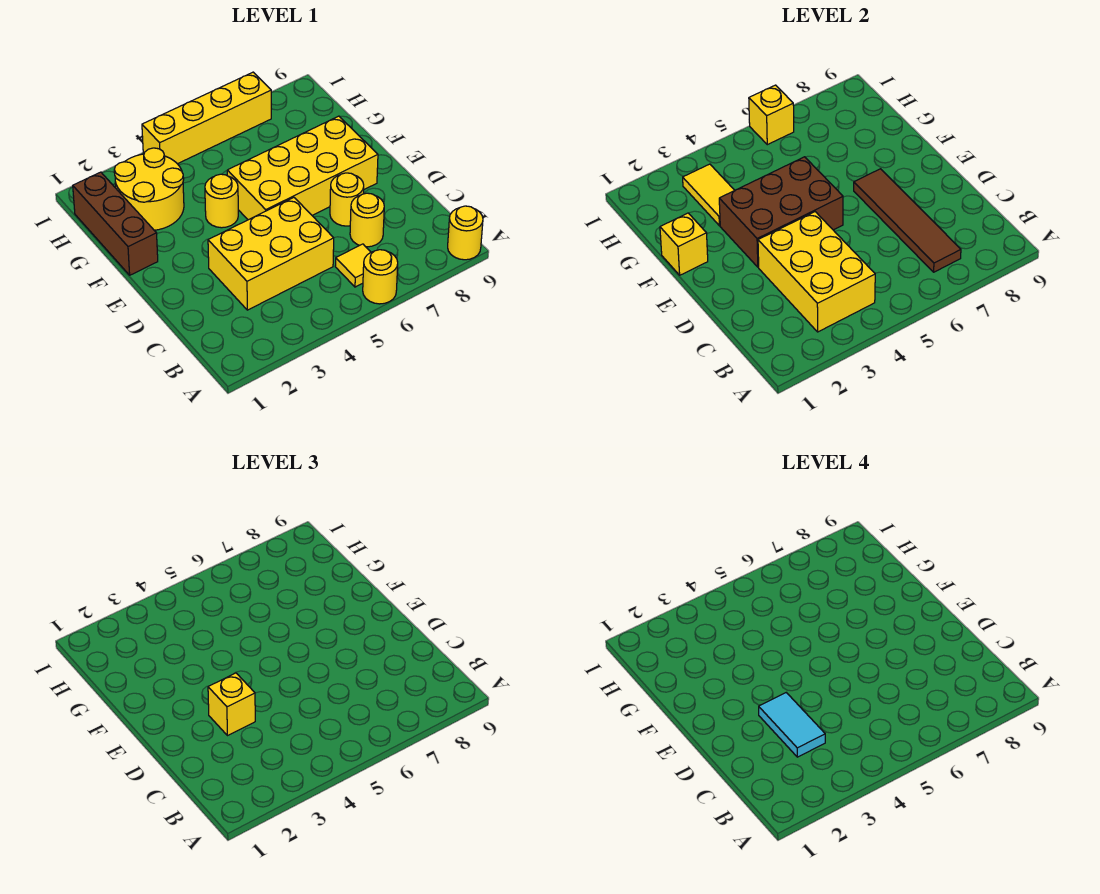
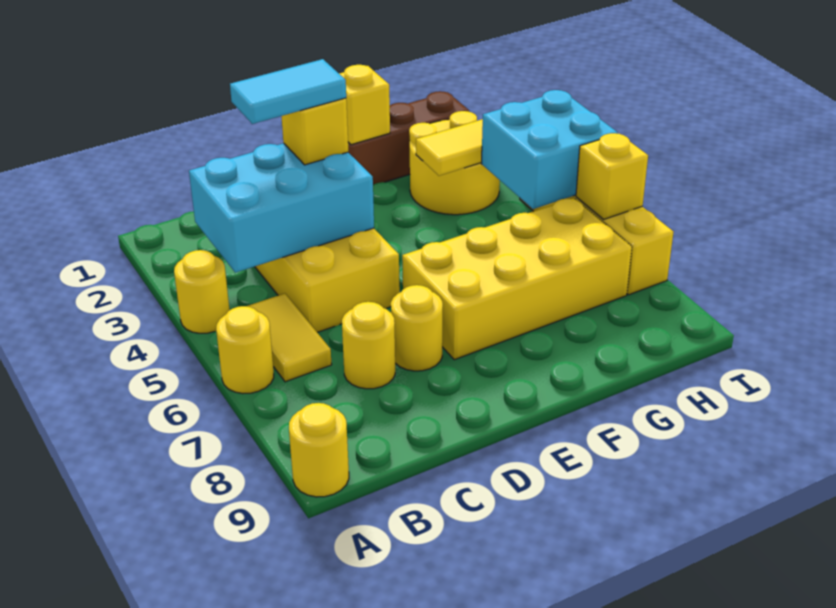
yellow 2x3 brick [758,212,875,332] -> cyan 2x3 brick [189,143,374,273]
yellow 1x1 tile [335,244,371,287] -> yellow 1x2 tile [247,293,332,382]
brown 1x4 tile [854,169,961,272] -> none
brown 2x3 brick [719,157,843,267] -> none
yellow 2x4 brick [227,116,378,220] -> yellow 2x4 brick turned to [402,198,632,360]
yellow 1x1 round brick [205,174,238,228] -> yellow 1x1 round brick moved to [174,250,230,333]
none -> cyan 2x2 brick [481,90,618,209]

